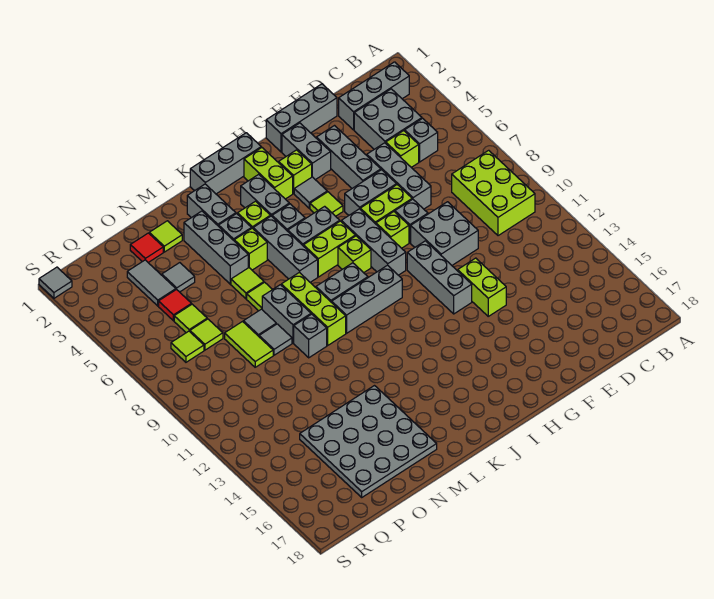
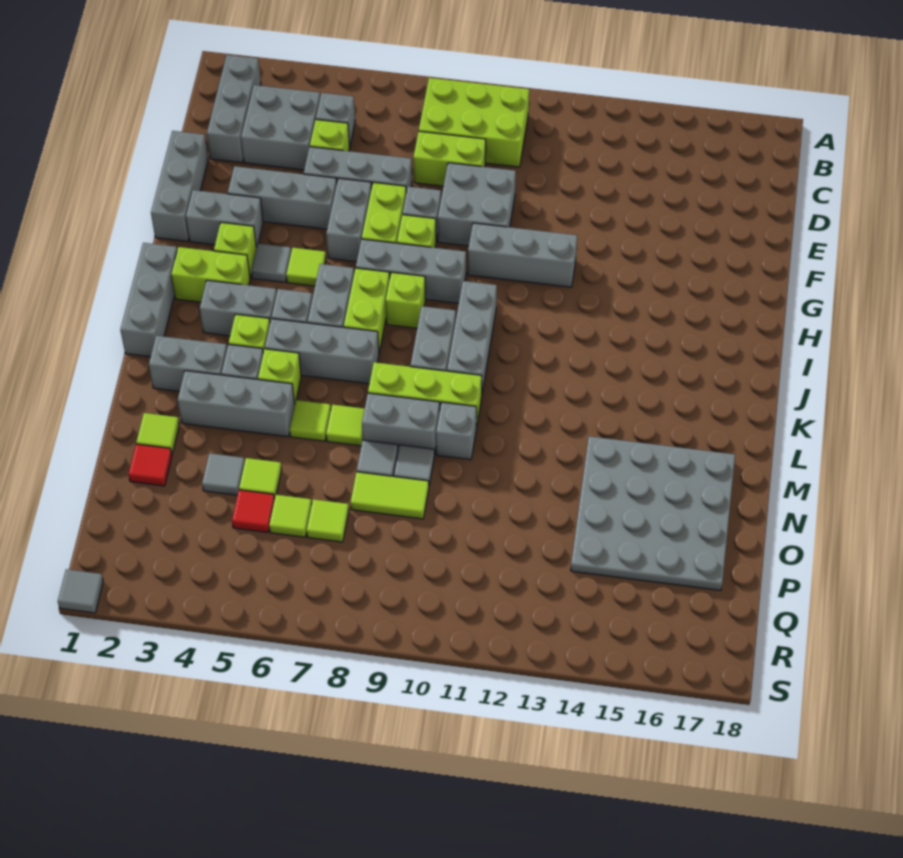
lime 1x2 brick [458,258,506,316] -> lime 1x2 brick moved to [413,131,486,186]
grey 1x2 tile [127,260,176,306] -> none
lime 1x1 tile [171,331,204,362] -> lime 1x1 tile moved to [239,458,282,499]

